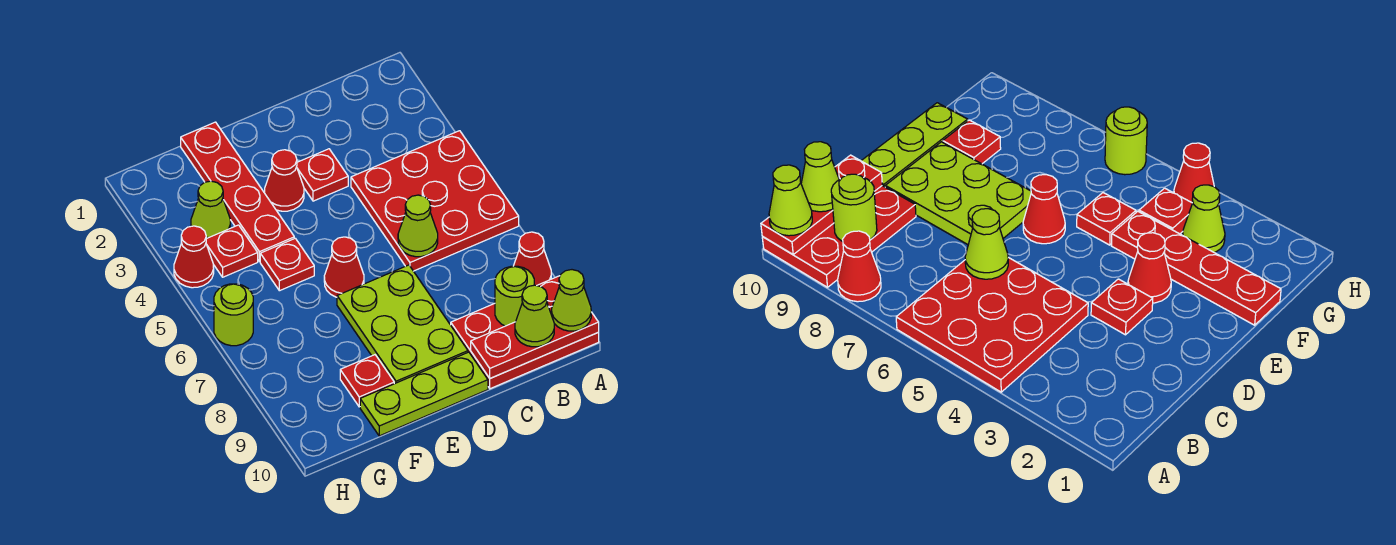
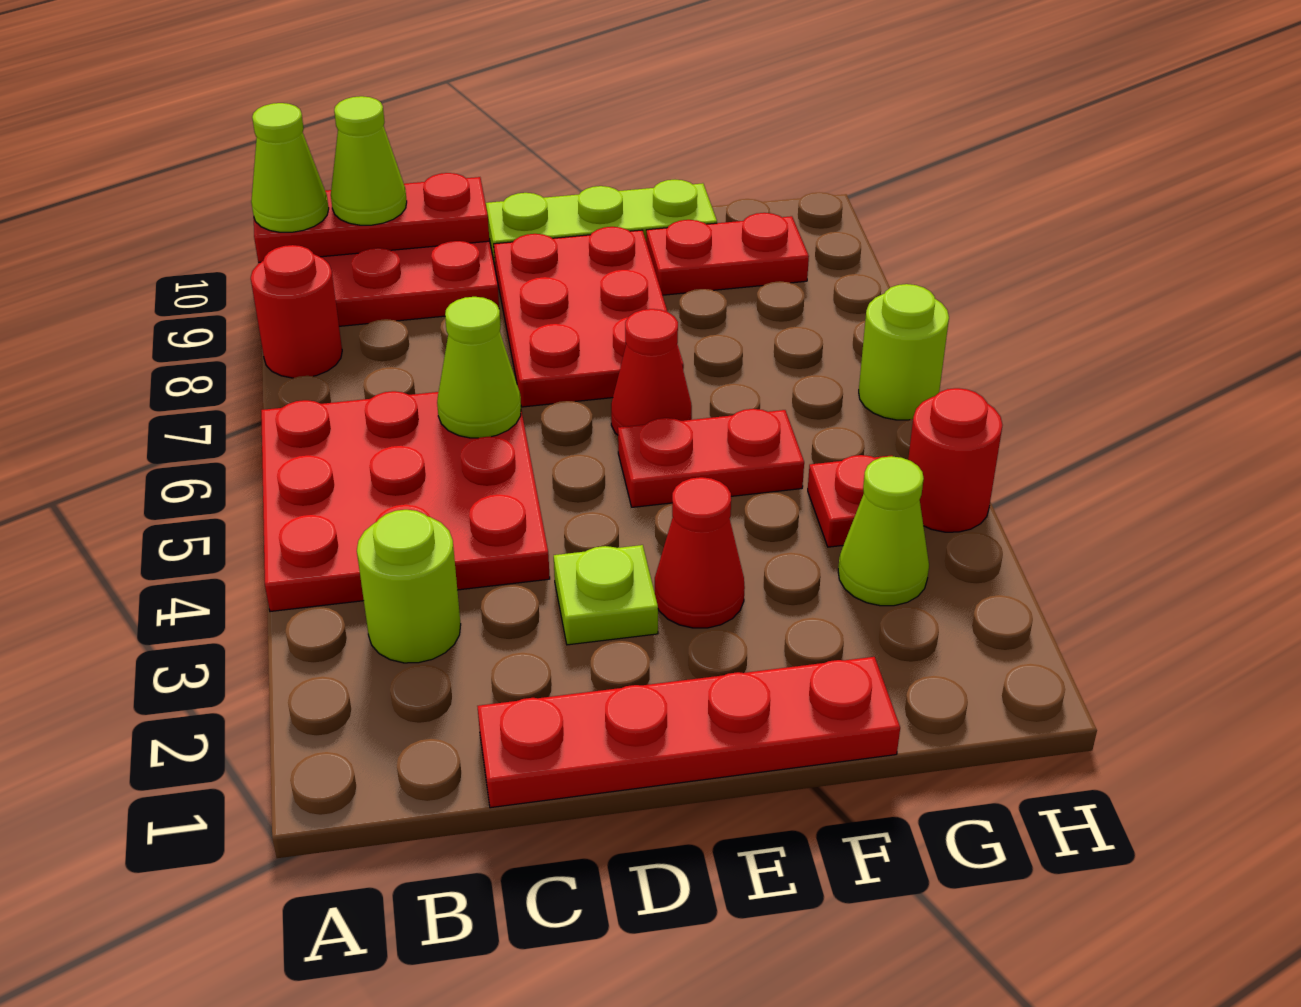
red 1x1 cone [514,232,551,286] -> red 1x1 round brick [251,245,342,378]
lime 1x1 round brick [495,266,534,326] -> lime 1x1 round brick moved to [357,510,461,663]
red 1x1 plate [297,149,348,201] -> lime 1x1 plate [554,545,658,645]
lime 2x3 plate [337,265,468,384] -> red 2x3 plate [494,227,684,407]
red 1x4 plate [181,122,294,262] -> red 1x4 plate turned to [477,657,900,808]
red 1x1 plate [260,238,314,291] -> red 1x2 plate [618,409,804,507]
red 1x1 plate [340,355,394,407] -> red 1x2 plate [646,213,809,295]
red 1x1 cone [174,226,214,288] -> red 1x1 round brick [908,388,1002,532]

